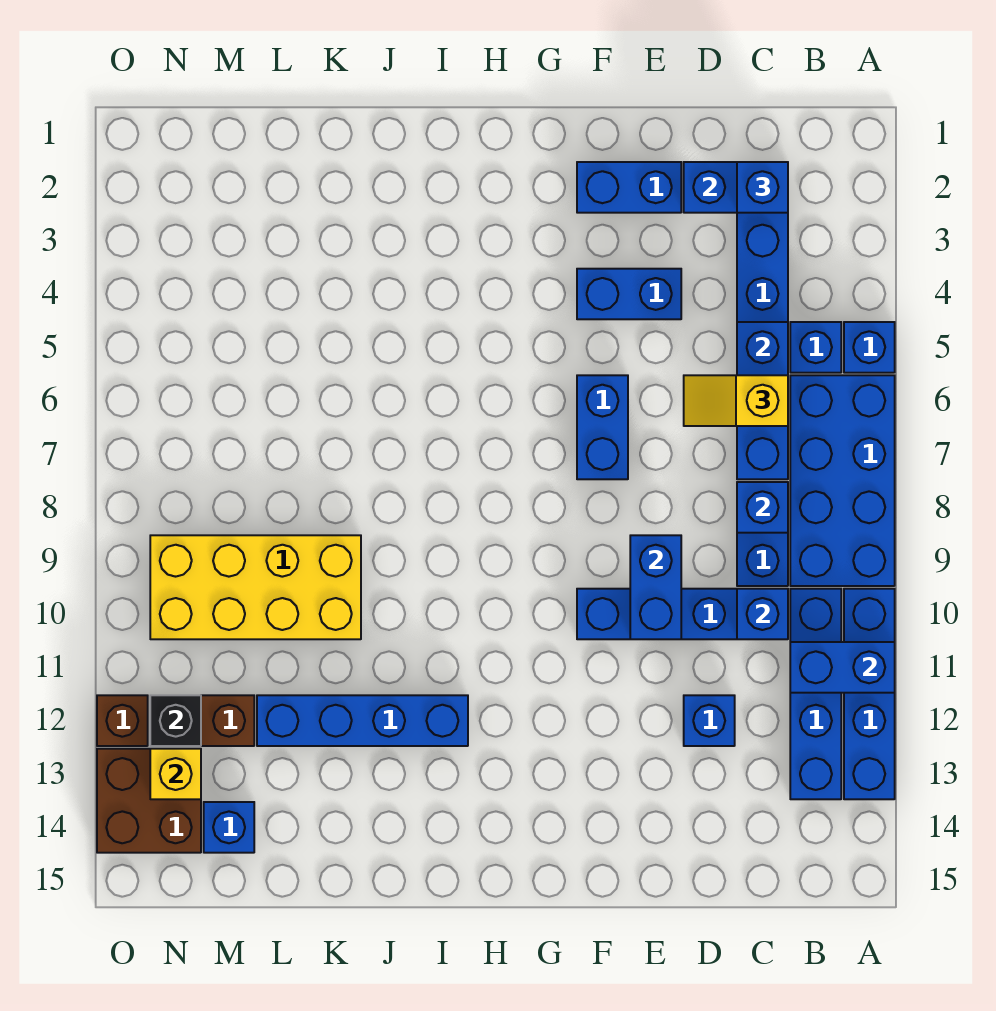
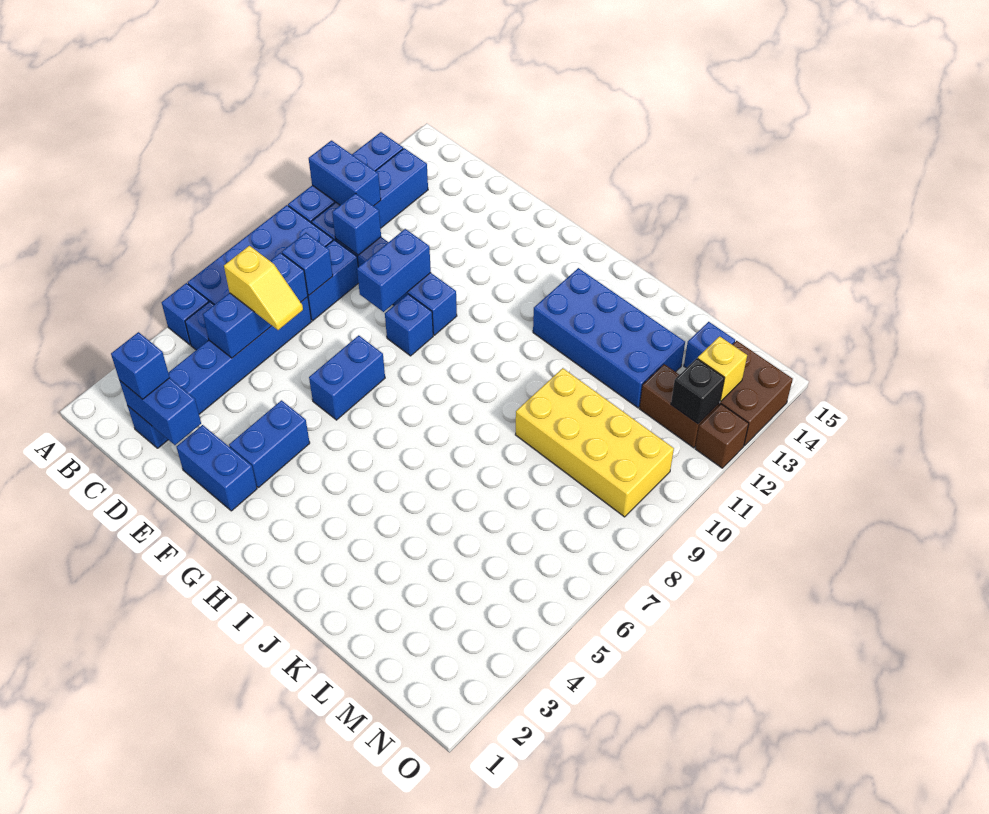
blue 1x1 brick [684,695,735,746] -> blue 1x1 brick moved to [385,294,433,356]
blue 1x2 brick [577,269,681,319] -> blue 1x2 brick turned to [229,400,310,487]
blue 1x4 brick [257,695,468,746] -> blue 2x4 brick [533,268,685,408]

